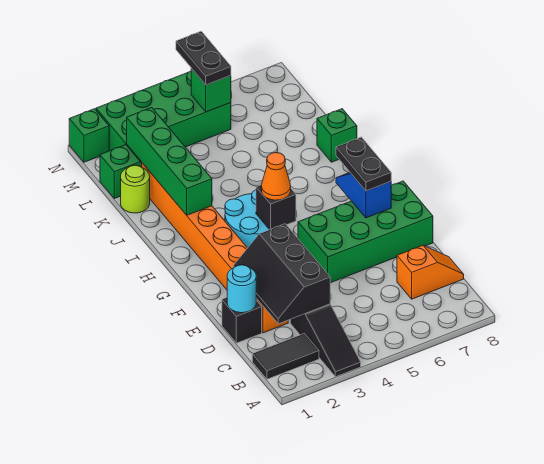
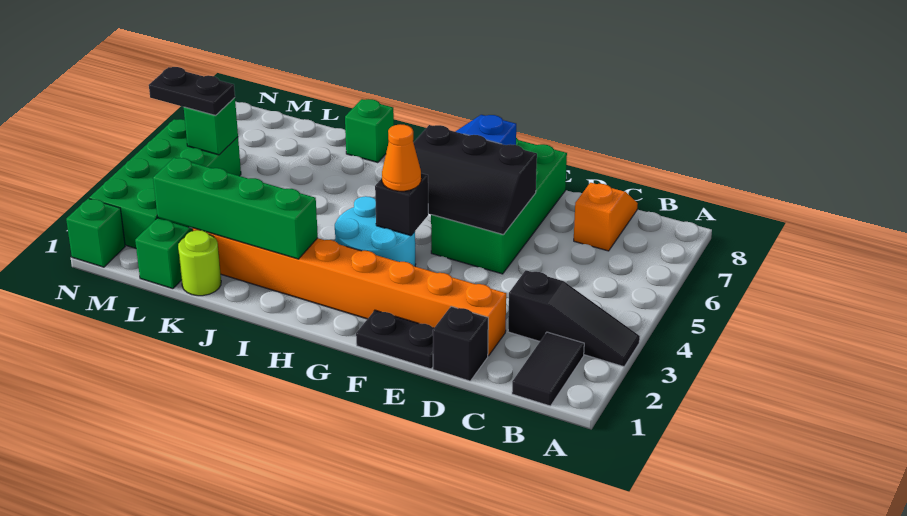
black 2x3 slope [233,224,330,324] -> black 2x3 slope moved to [413,125,537,235]
cyan 1x1 round brick [227,265,256,313] -> none
black 1x2 plate [336,137,391,191] -> black 1x2 plate moved to [356,310,434,369]

